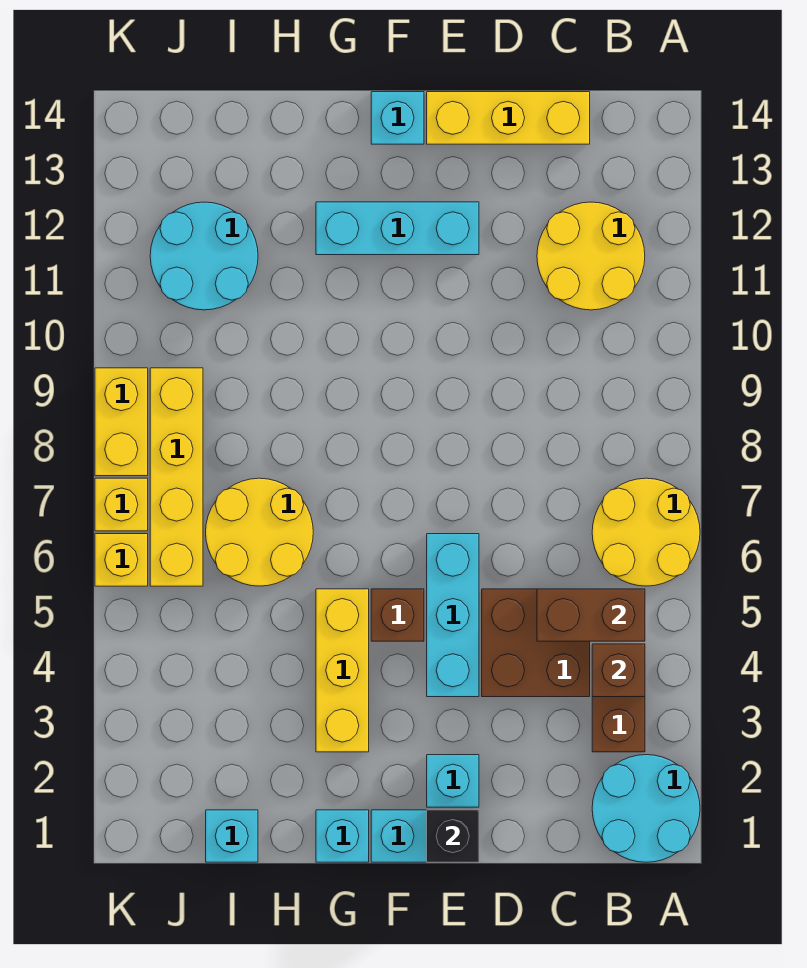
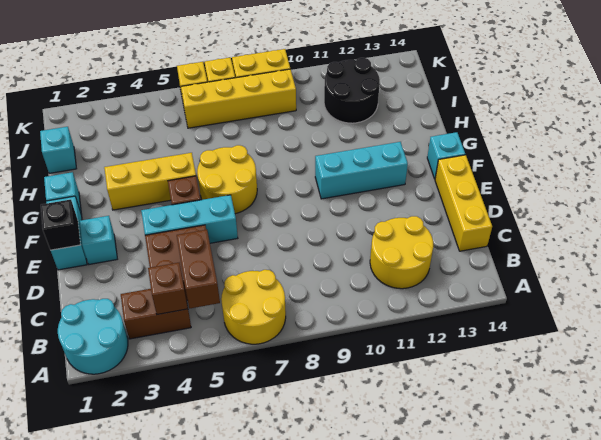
cyan 1x3 brick [316,202,479,255] -> cyan 1x3 brick turned to [315,142,408,199]
yellow 2x2 round brick [206,478,313,586] -> yellow 2x2 round brick moved to [197,145,257,214]
cyan 2x2 round brick [150,202,258,310] -> black 2x2 round brick [324,58,380,123]

